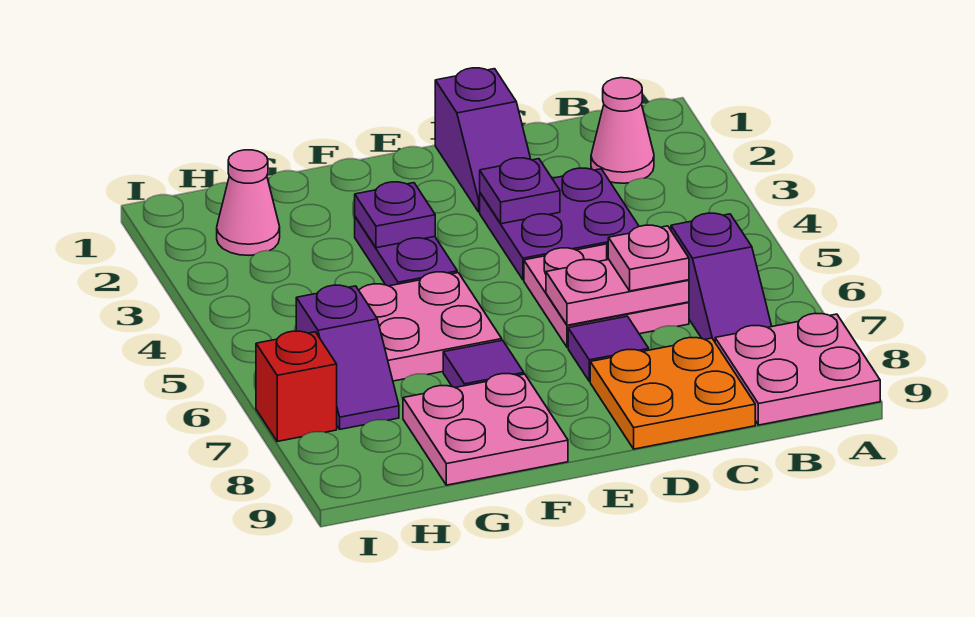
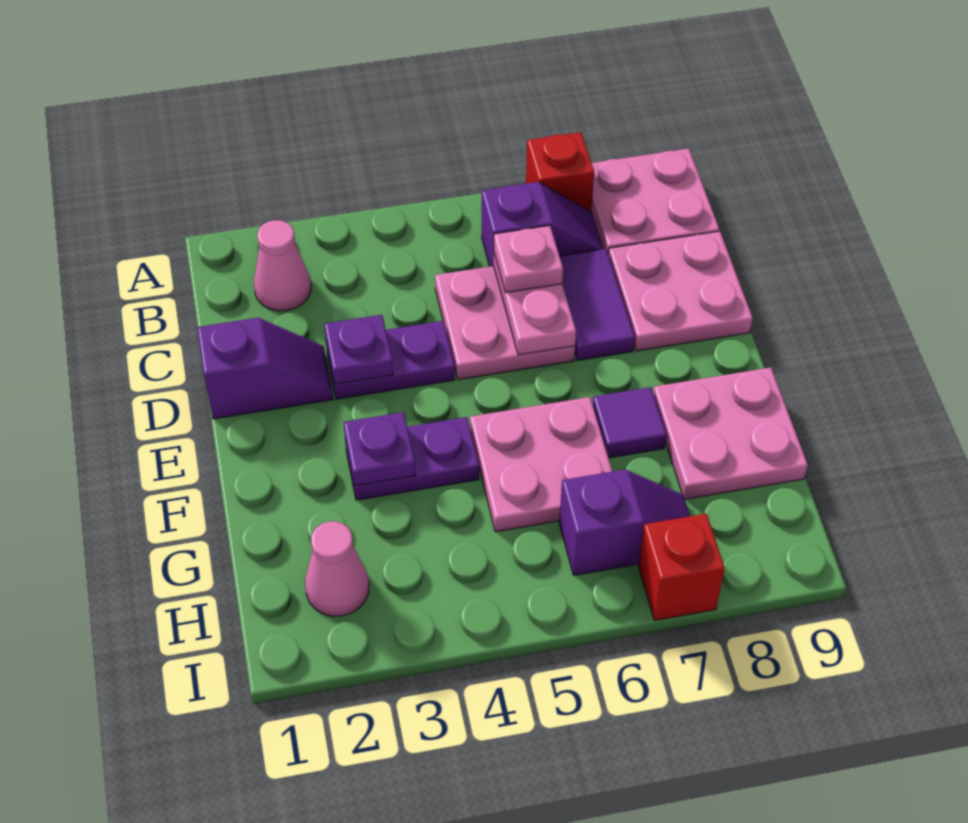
none -> red 1x1 brick [526,132,594,212]
purple 2x2 plate [480,168,639,280] -> purple 1x2 plate [326,321,455,399]
orange 2x2 plate [590,337,755,449] -> pink 2x2 plate [609,231,753,351]
purple 1x1 tile [568,316,649,381] -> purple 1x2 tile [560,249,635,361]

